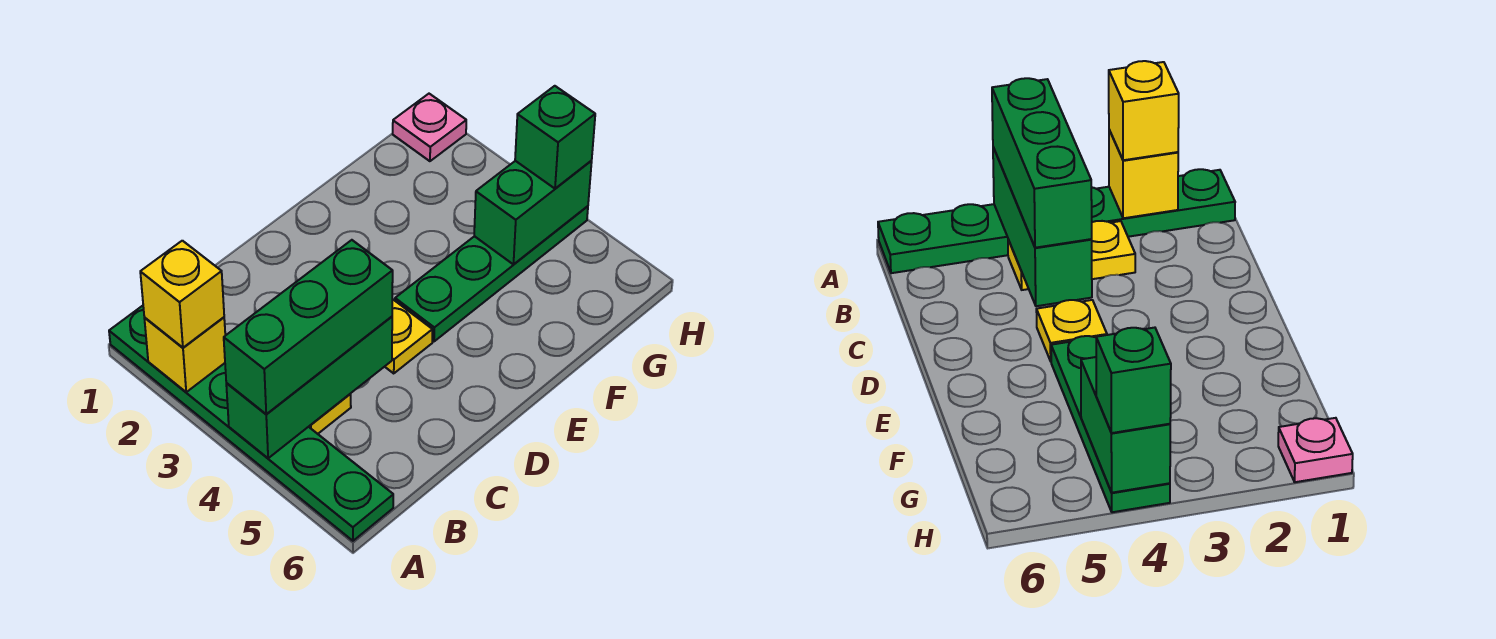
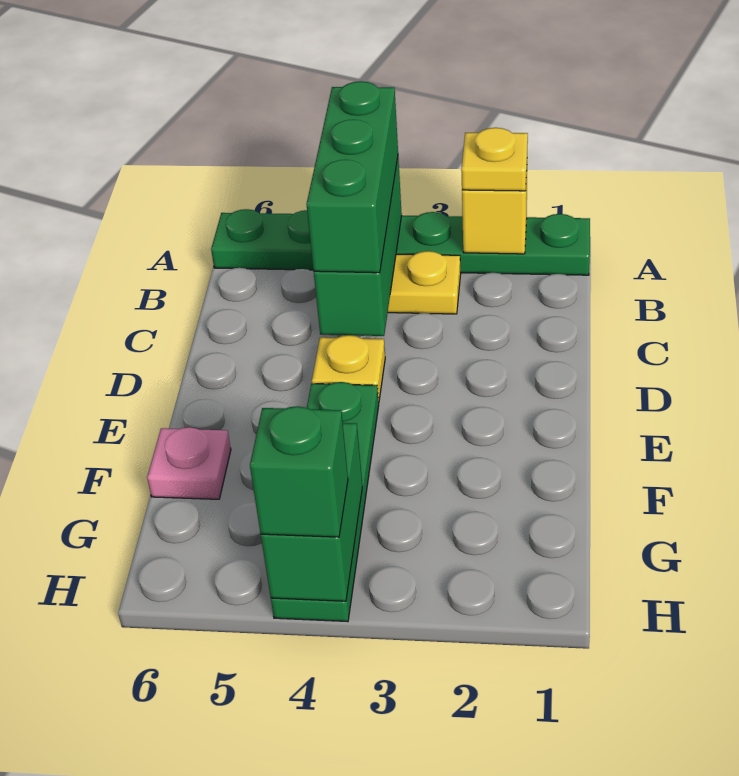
yellow 1x1 brick [140,241,224,348] -> yellow 1x1 plate [461,128,528,191]
pink 1x1 plate [393,94,466,161] -> pink 1x1 plate moved to [147,427,231,499]

